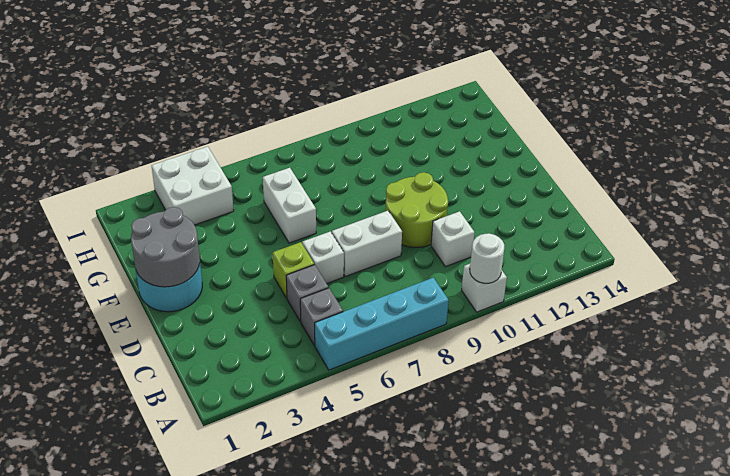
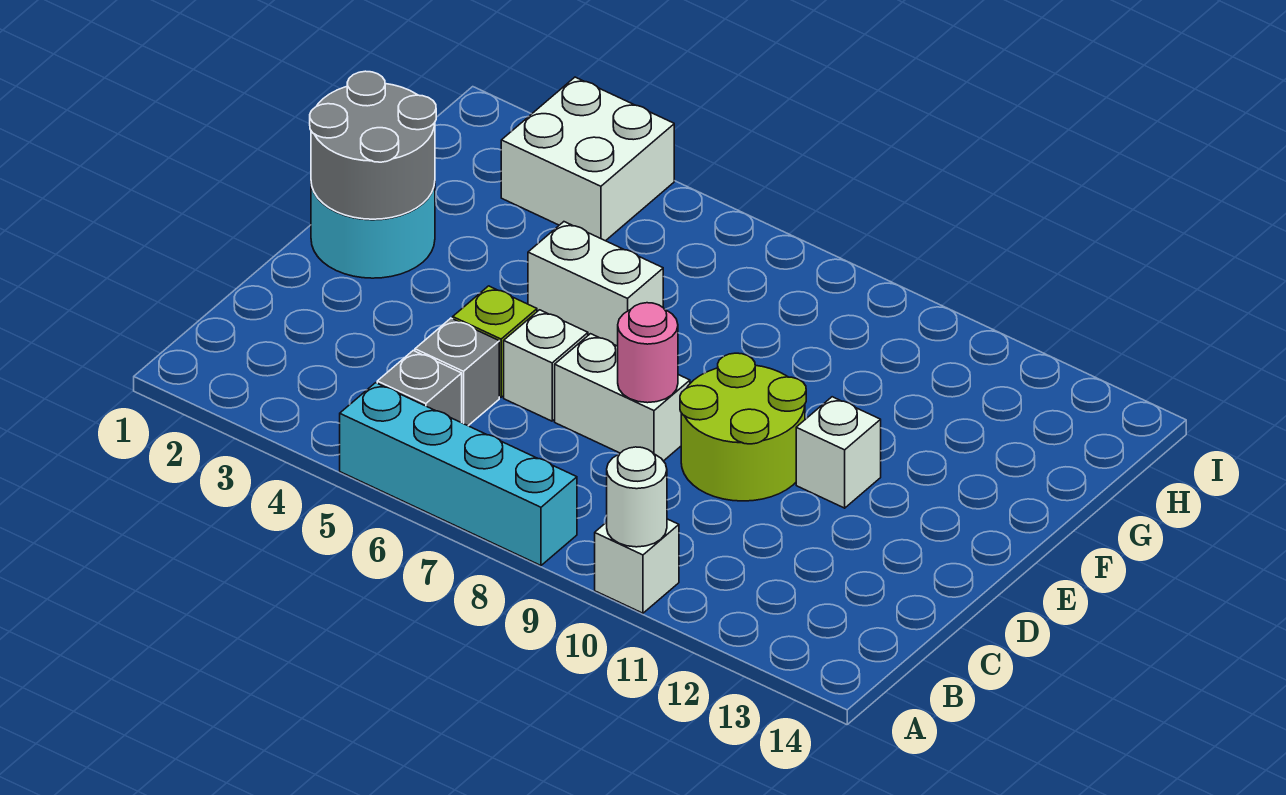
white 1x1 brick [431,211,475,267] -> white 1x1 brick moved to [796,397,881,508]
none -> pink 1x1 round brick [618,303,678,403]
white 1x2 brick [263,168,316,243] -> white 1x2 brick turned to [528,222,663,346]

